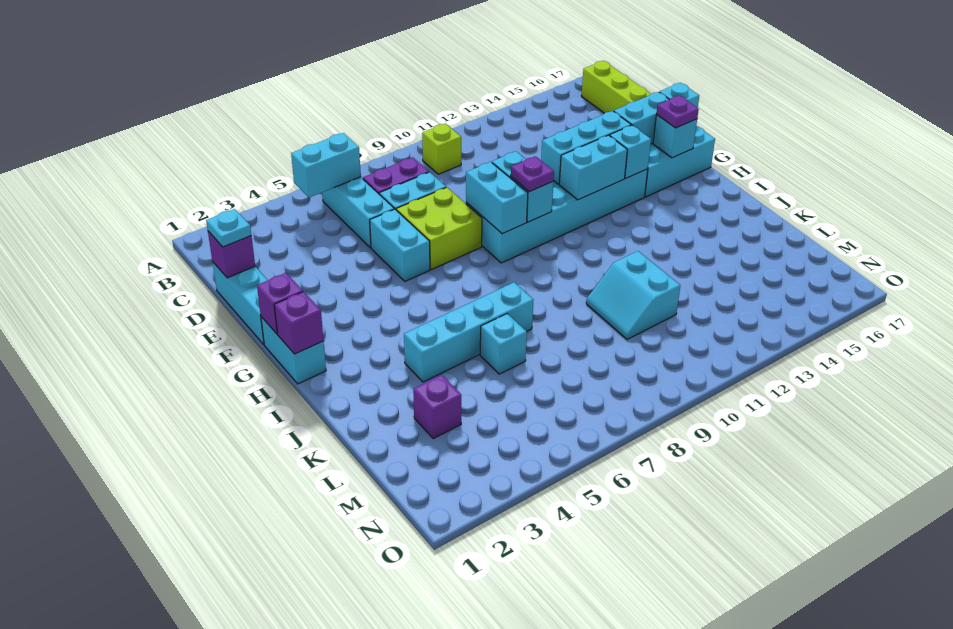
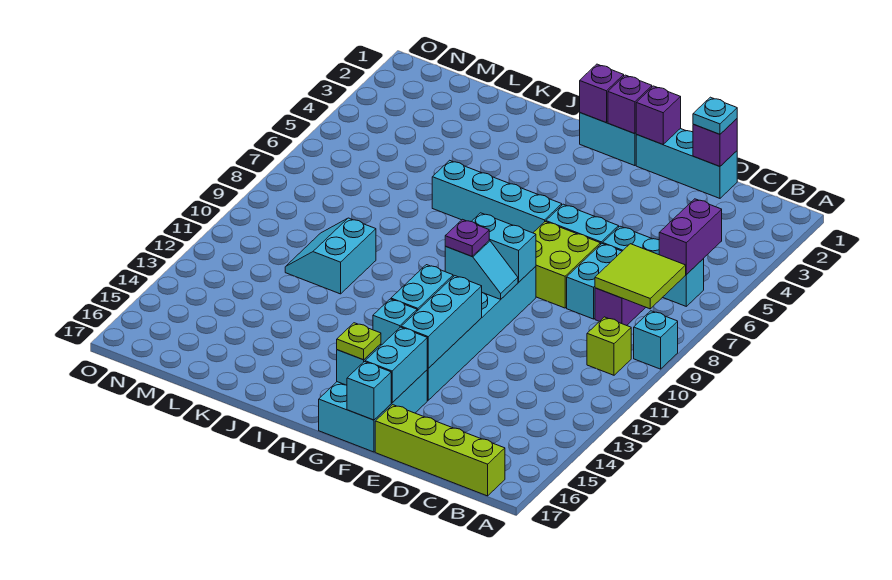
cyan 1x2 brick [291,133,361,198] -> purple 1x2 brick [659,199,722,275]
none -> lime 2x2 tile [595,244,686,309]
cyan 1x2 brick [492,151,553,222] -> cyan 1x2 slope [445,240,518,299]
purple 1x1 plate [657,96,699,128] -> lime 1x1 plate [337,323,381,360]
cyan 1x4 brick [404,282,533,382] -> cyan 1x4 brick turned to [432,160,562,233]
cyan 1x1 brick [480,314,527,374] -> cyan 1x1 brick moved to [634,311,678,369]
cyan 2x2 slope [586,251,680,340] -> cyan 2x2 slope turned to [285,218,376,294]
purple 1x1 brick [413,375,461,439] -> purple 1x1 brick moved to [636,86,681,144]

